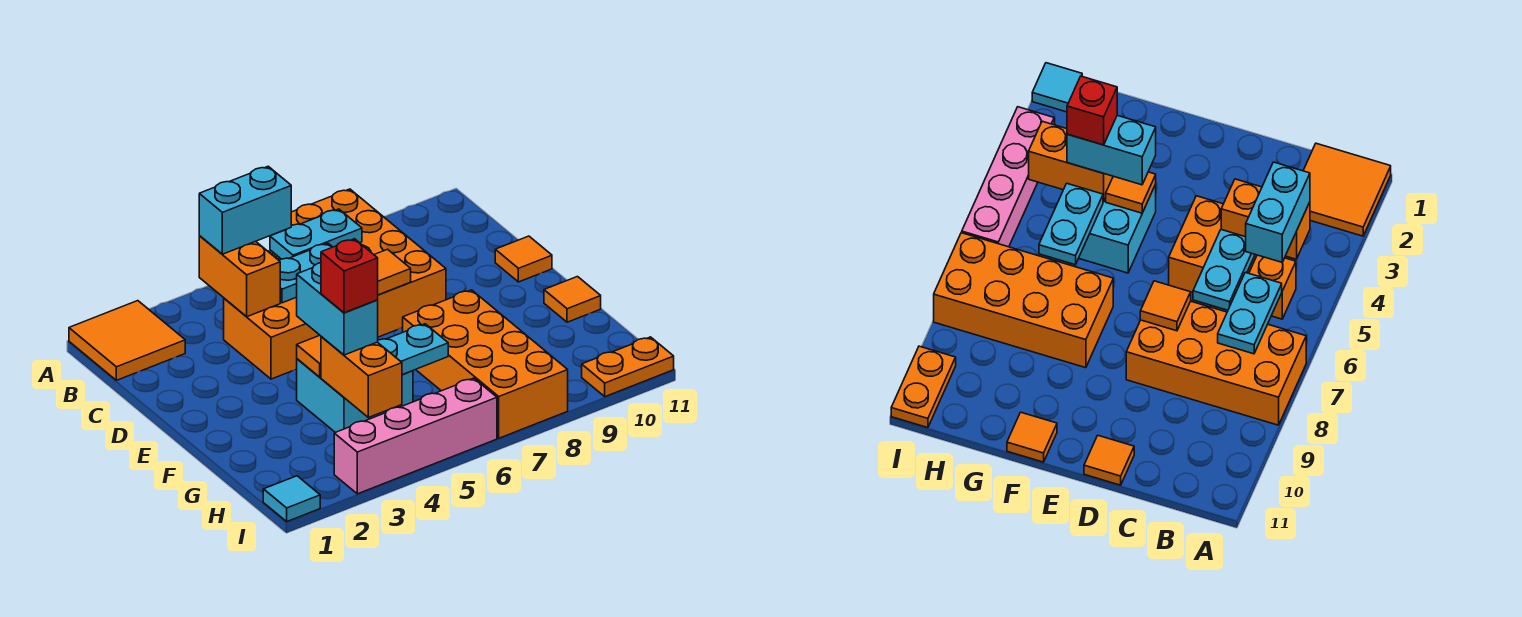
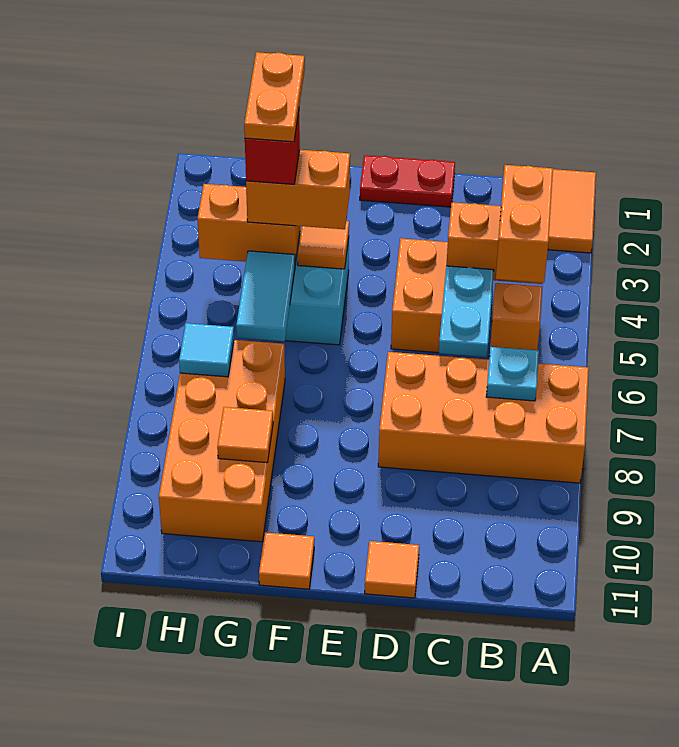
cyan 1x2 brick [199,166,291,254] -> orange 1x2 brick [496,165,553,283]
cyan 1x2 plate [270,209,362,259] -> cyan 1x1 plate [486,347,539,401]
none -> red 1x2 plate [360,155,455,207]
orange 1x1 tile [374,249,411,295] -> orange 1x1 tile moved to [217,407,273,463]
cyan 1x2 brick [297,263,378,355] -> orange 1x2 brick [246,150,350,229]
orange 2x4 brick [403,290,568,438] -> orange 2x4 brick turned to [159,340,285,542]
cyan 1x2 plate [378,324,448,375] -> cyan 1x2 tile [236,251,295,341]
cyan 1x1 tile [263,476,320,521] -> cyan 1x1 tile moved to [179,323,234,377]
pink 1x4 brick [334,378,497,494] -> none
orange 1x2 plate [582,337,674,397] -> orange 1x2 plate moved to [244,52,305,142]

